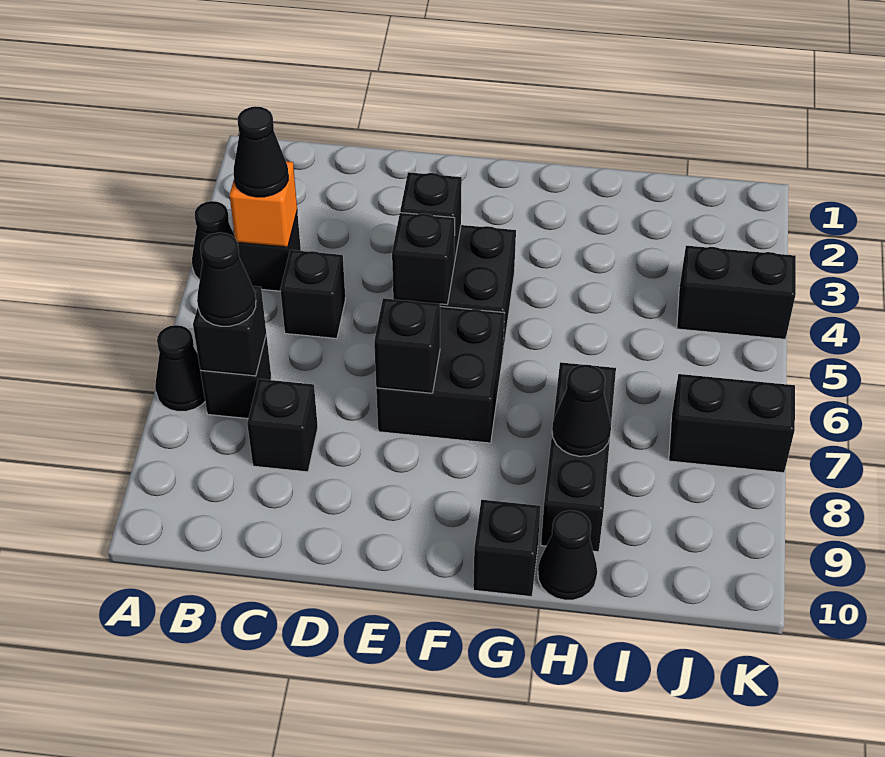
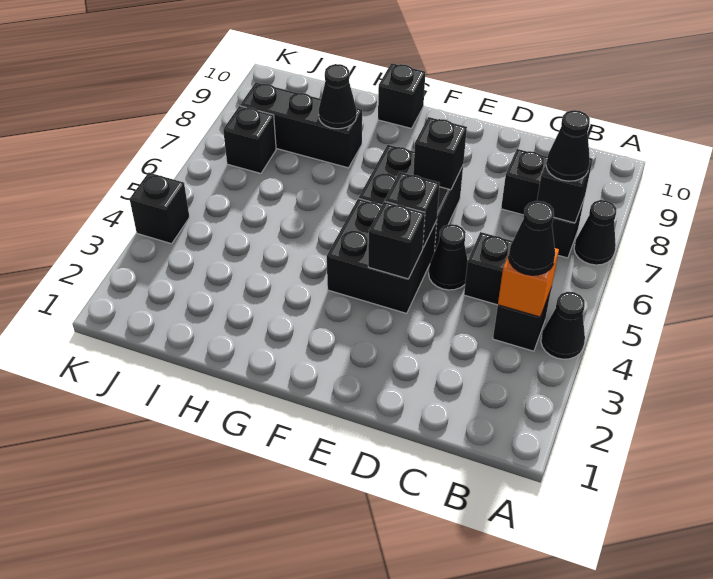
black 1x3 brick [541,362,616,552] -> black 1x3 brick turned to [240,82,362,168]
black 1x1 cone [538,510,597,600] -> black 1x1 cone moved to [429,224,468,290]
black 1x2 brick [677,246,796,339] -> black 1x1 brick [130,173,189,244]
black 1x2 brick [669,374,795,473] -> black 1x1 brick [223,106,276,173]

